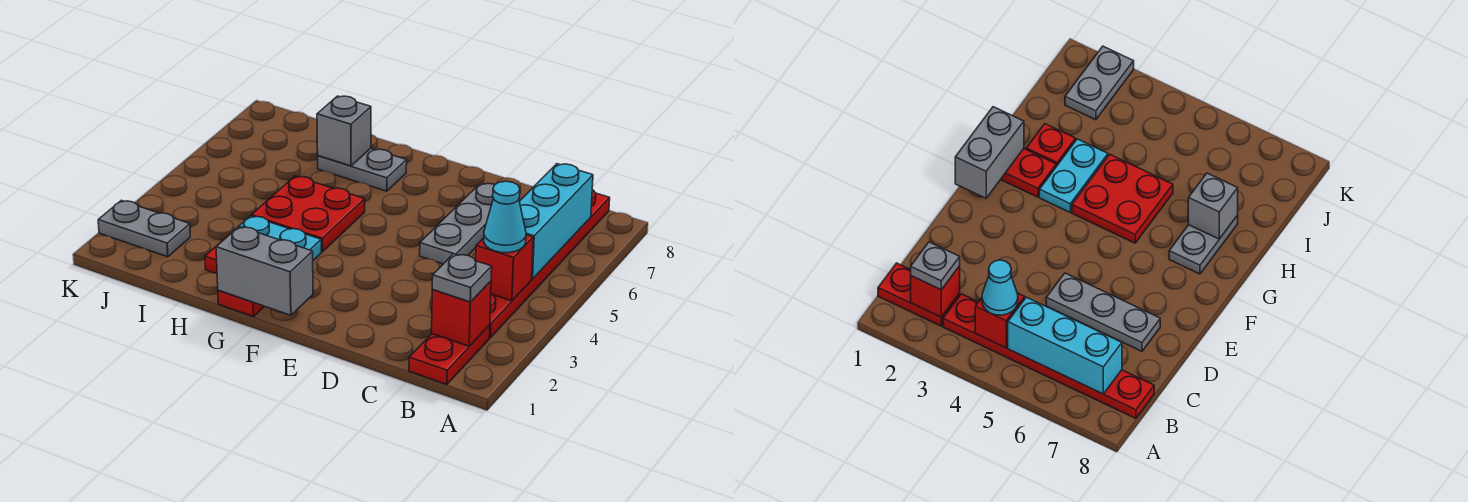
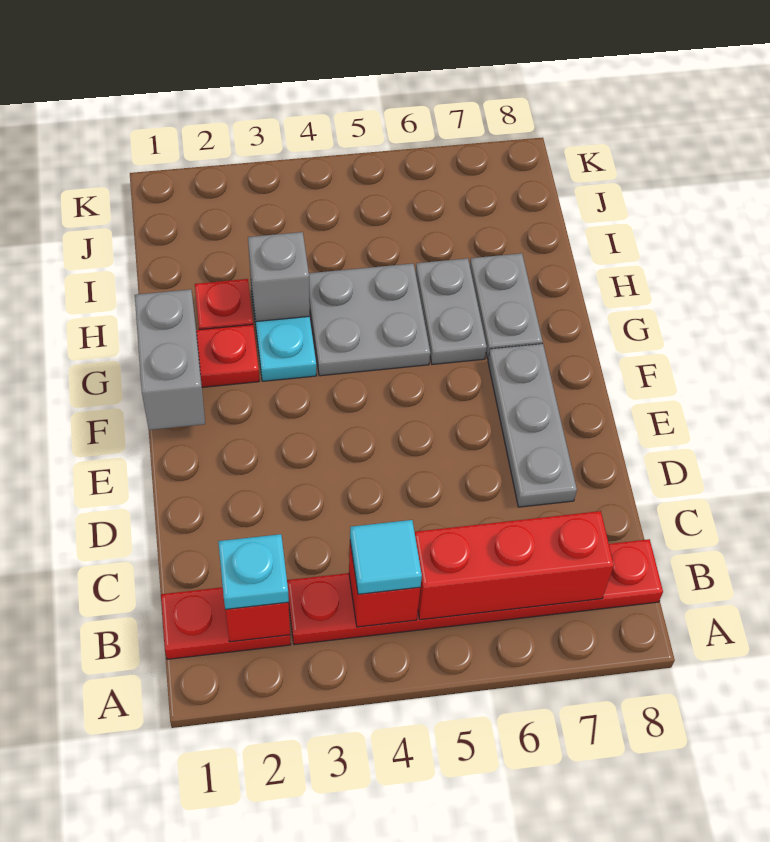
grey 1x1 plate [432,254,492,302] -> cyan 1x1 plate [218,534,289,610]
cyan 1x1 cone [484,181,526,253] -> cyan 1x1 tile [350,520,422,594]
cyan 1x3 brick [519,164,593,279] -> red 1x3 brick [415,511,614,620]
grey 1x3 plate [420,183,495,264] -> grey 1x3 plate turned to [488,344,577,507]
red 2x2 plate [252,176,365,252] -> grey 2x2 plate [309,264,430,376]
grey 1x1 brick [317,96,371,166] -> grey 1x1 brick moved to [248,232,310,322]
grey 1x2 plate [98,200,190,257] -> grey 1x2 plate moved to [416,258,487,364]

